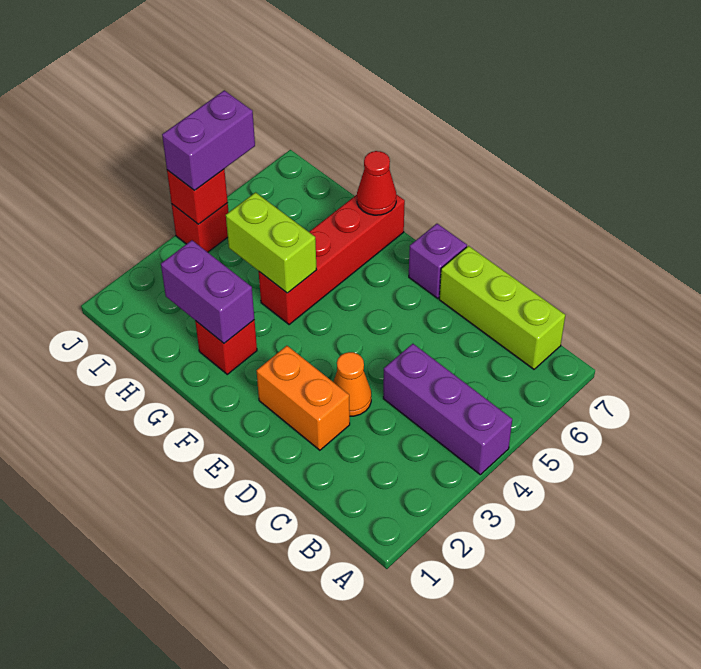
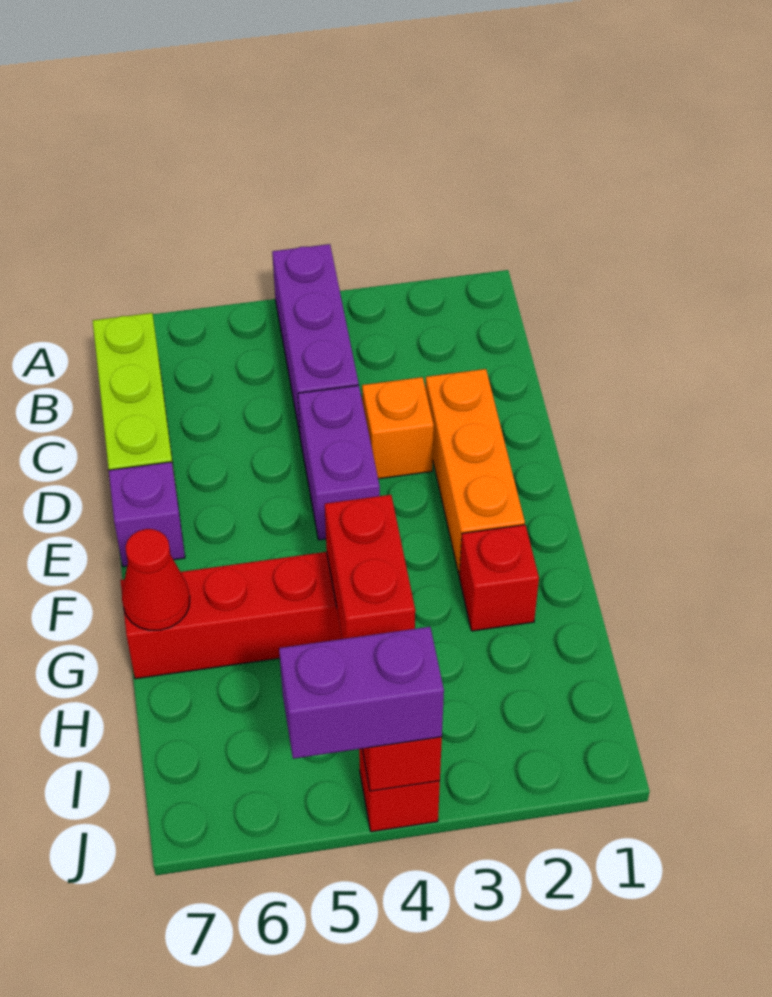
orange 1x2 brick [257,346,350,450] -> orange 1x3 brick [426,369,525,576]
orange 1x1 cone [333,352,371,416] -> orange 1x1 brick [362,377,434,479]
purple 1x2 brick [161,240,254,343] -> purple 1x2 brick moved to [298,385,380,540]
lime 1x2 brick [226,192,317,293] -> red 1x2 brick [325,495,415,639]

